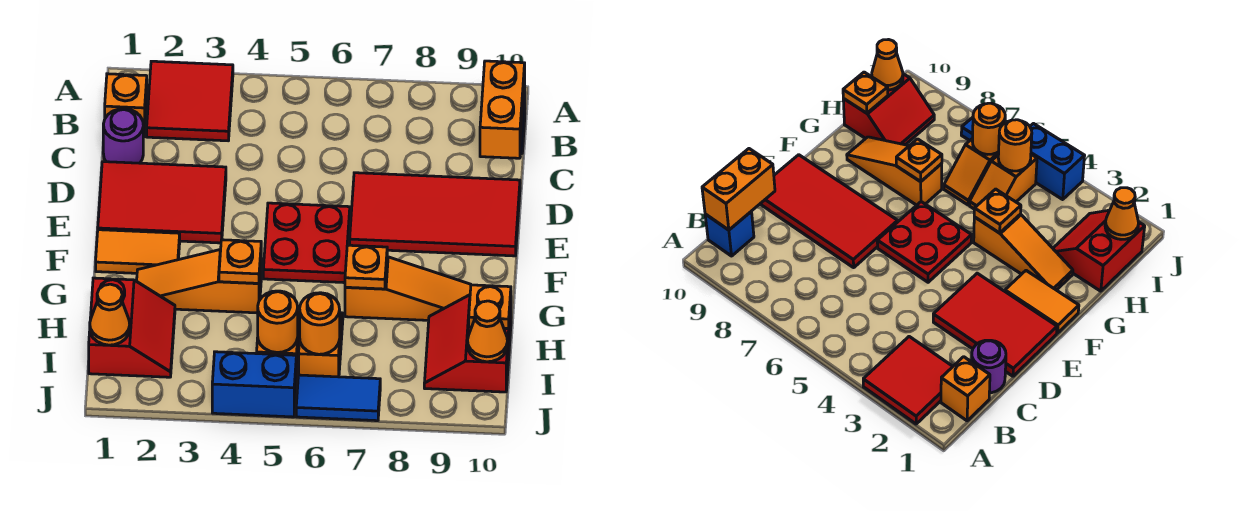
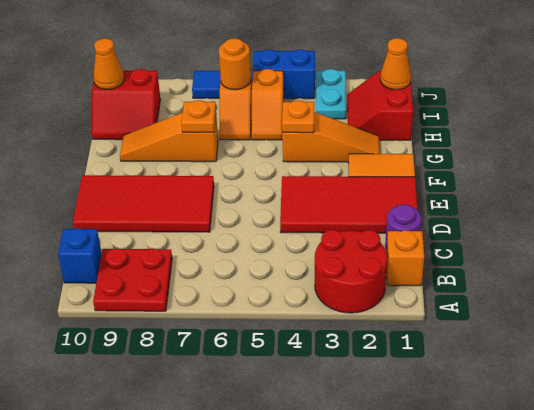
red 2x2 tile [147,61,233,141] -> red 2x2 round brick [315,230,387,313]
orange 1x2 brick [480,61,525,158] -> none
red 2x3 tile [98,162,226,243] -> red 2x4 tile [280,176,418,233]
red 2x2 plate [263,203,350,283] -> red 2x2 plate moved to [93,248,172,311]
red 2x2 slope [424,295,511,392] -> red 2x2 slope turned to [92,69,161,140]
orange 1x1 plate [469,285,511,329] -> none
none -> cyan 1x2 plate [316,69,346,119]
orange 1x1 round brick [258,291,298,353] -> none

